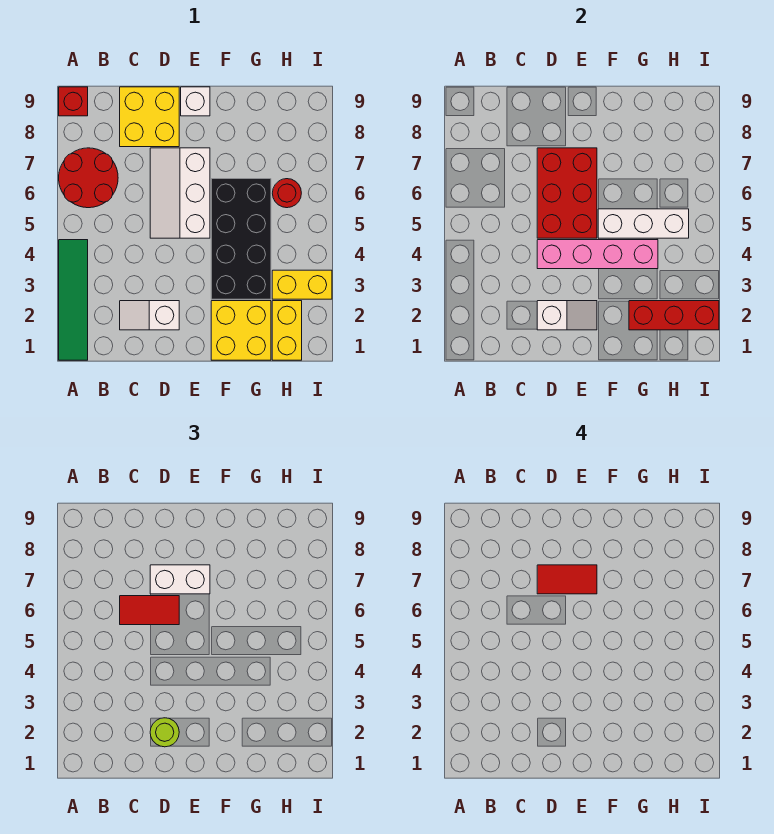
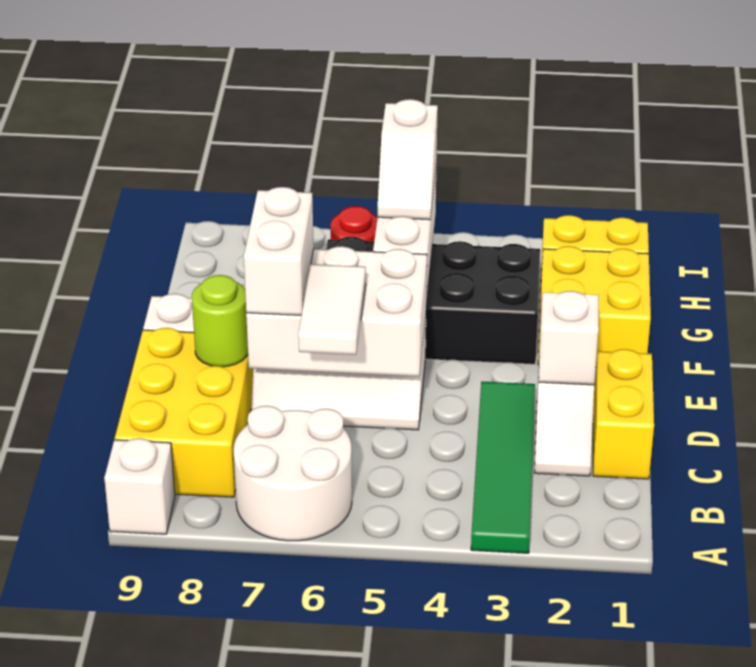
green 1x4 tile [59,240,88,360] -> green 1x4 tile turned to [471,381,535,553]
red 2x2 round brick [59,148,118,208] -> white 2x2 round brick [234,406,352,541]
red 1x1 brick [59,87,88,116] -> white 1x1 brick [104,438,175,534]
red 1x2 tile [120,596,179,625] -> white 1x2 tile [298,264,366,355]
yellow 2x2 brick [120,87,179,147] -> yellow 2x3 brick [115,328,253,497]
lime 1x1 round brick [150,718,179,747] -> lime 1x1 round brick moved to [192,275,248,367]
pink 1x4 brick [537,240,658,269] -> none
red 2x3 brick [537,148,597,238] -> white 2x3 brick [246,246,427,376]
red 1x2 tile [537,565,597,594] -> none
red 1x3 brick [629,301,719,330] -> none
none -> white 1x2 slope [378,99,438,220]
yellow 1x2 brick [272,270,332,299] -> yellow 1x2 brick moved to [593,349,654,479]

